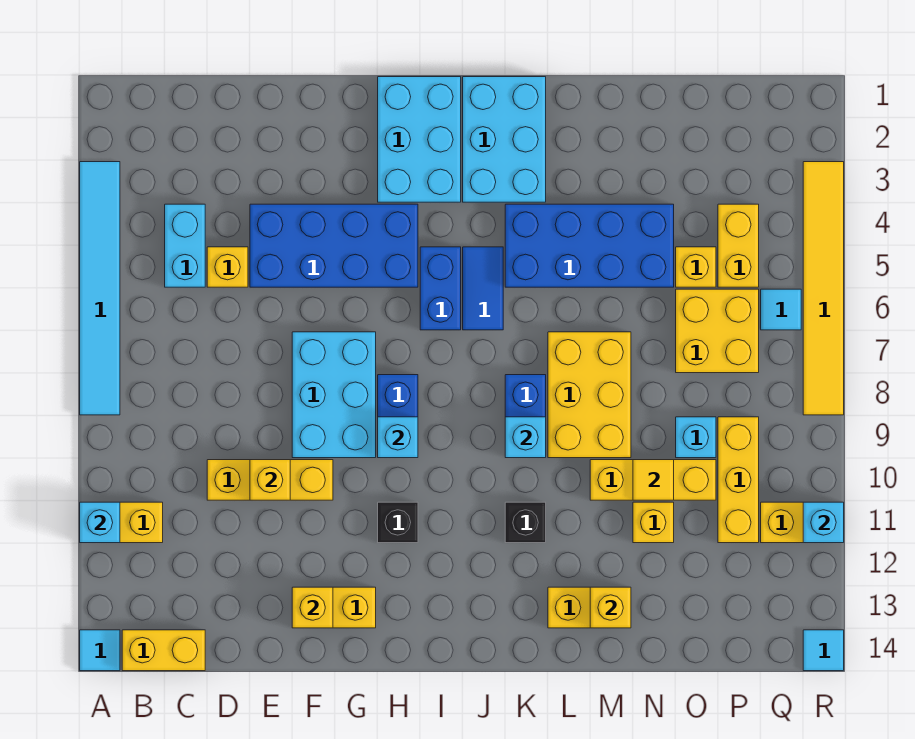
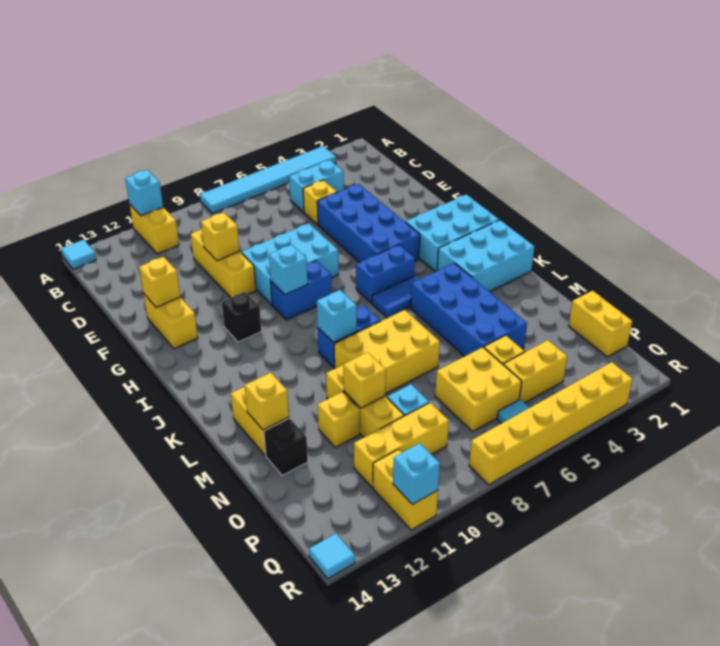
yellow 1x2 brick [122,630,205,671] -> yellow 1x2 brick moved to [569,291,632,357]
black 1x1 brick [505,502,546,543] -> black 1x1 brick moved to [264,418,308,475]
yellow 1x1 tile [633,460,674,500] -> yellow 1x1 brick [343,352,386,408]
yellow 1x6 tile [803,162,844,415] -> yellow 1x6 brick [469,362,633,485]

